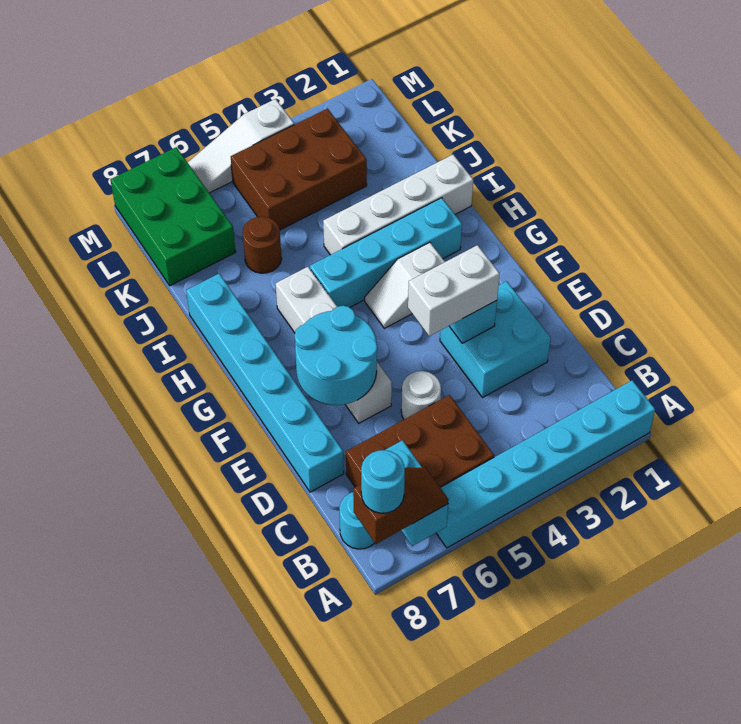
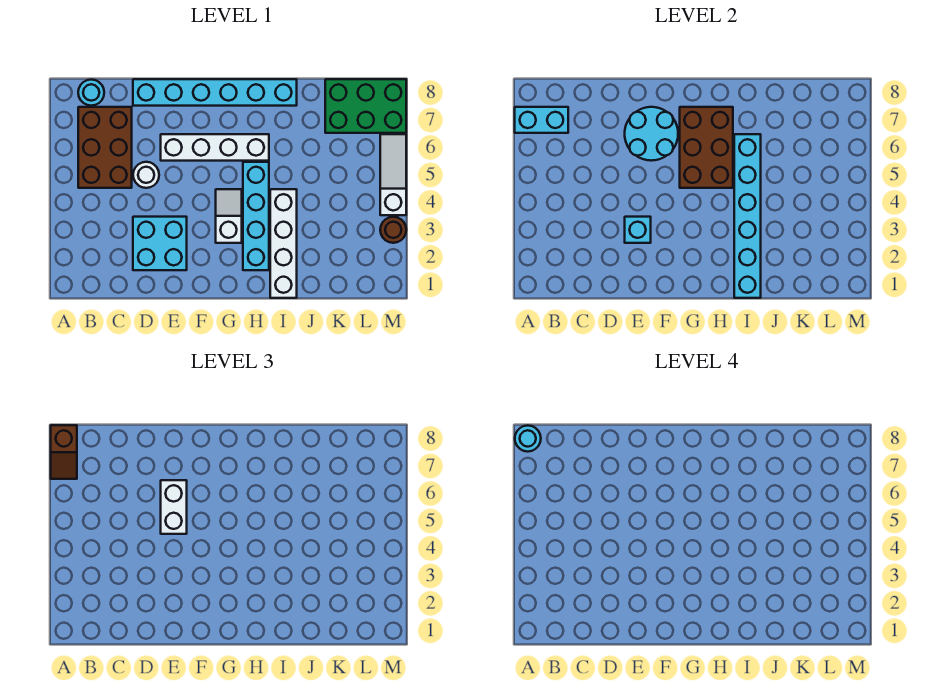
cyan 1x6 brick [436,380,655,548] -> cyan 1x6 brick moved to [734,134,761,298]
white 1x2 brick [408,245,500,336] -> white 1x2 brick moved to [161,480,187,534]
brown 1x1 round brick [243,217,282,273] -> brown 1x1 round brick moved to [380,217,406,243]
brown 2x3 brick [231,109,367,230] -> brown 2x3 brick moved to [680,107,733,188]

